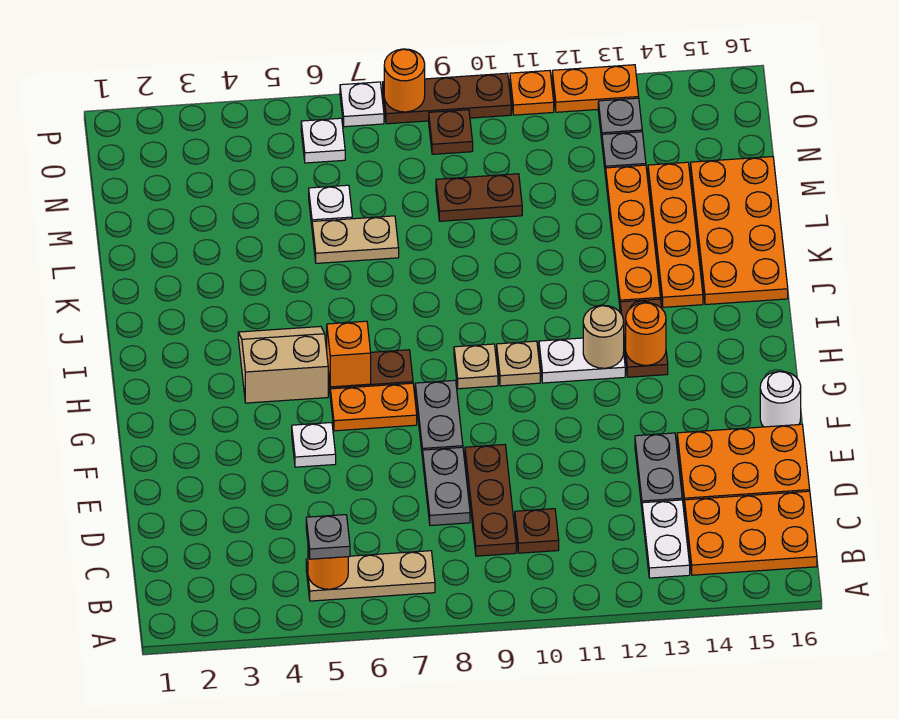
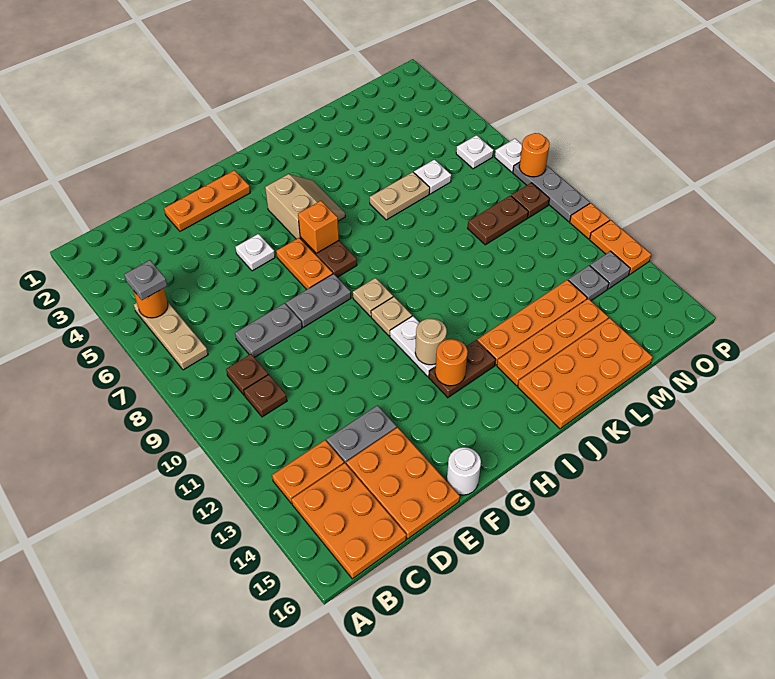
white 1x2 plate [642,500,690,578] -> orange 1x2 plate [272,440,344,503]
brown 1x3 plate [465,445,516,556] -> brown 1x1 plate [226,354,268,395]
none -> orange 1x3 plate [164,170,250,231]
tan 1x2 plate [312,216,399,263] -> tan 1x2 plate turned to [370,172,430,220]
brown 1x2 plate [436,174,522,221] -> brown 1x2 plate turned to [467,196,528,245]
brown 1x3 plate [383,73,511,124] -> grey 1x3 plate [513,162,590,222]

